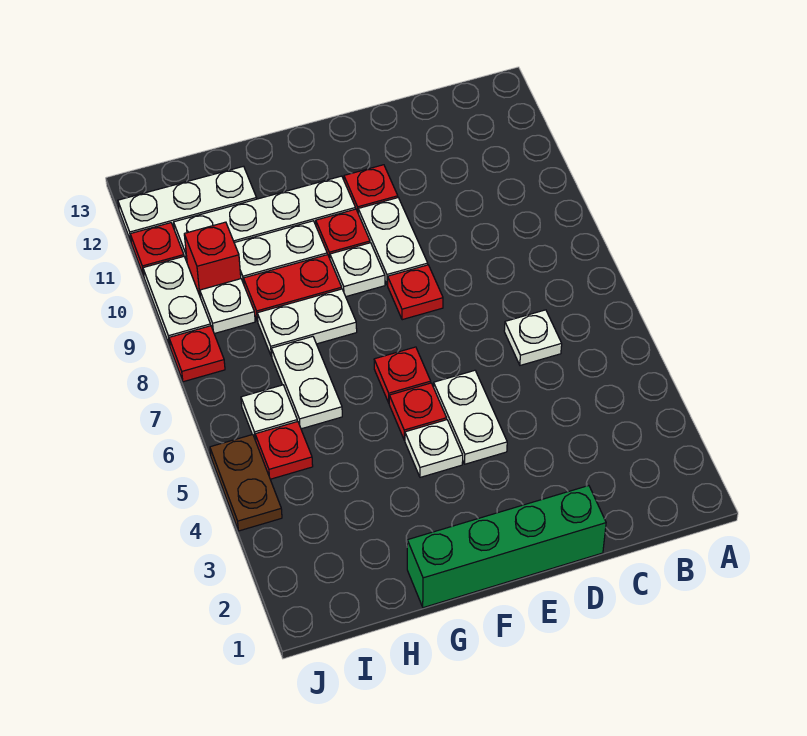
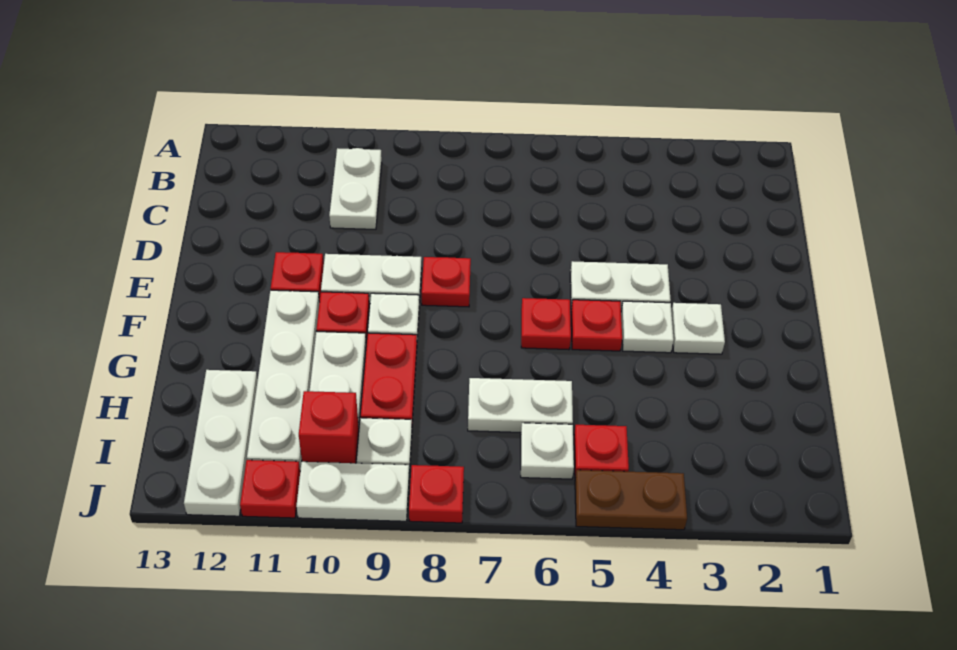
white 1x1 plate [504,310,562,365] -> white 1x1 plate moved to [671,303,725,354]
green 1x4 brick [407,486,606,608] -> none
white 1x2 plate [257,289,357,356] -> white 1x2 plate moved to [329,148,382,229]

